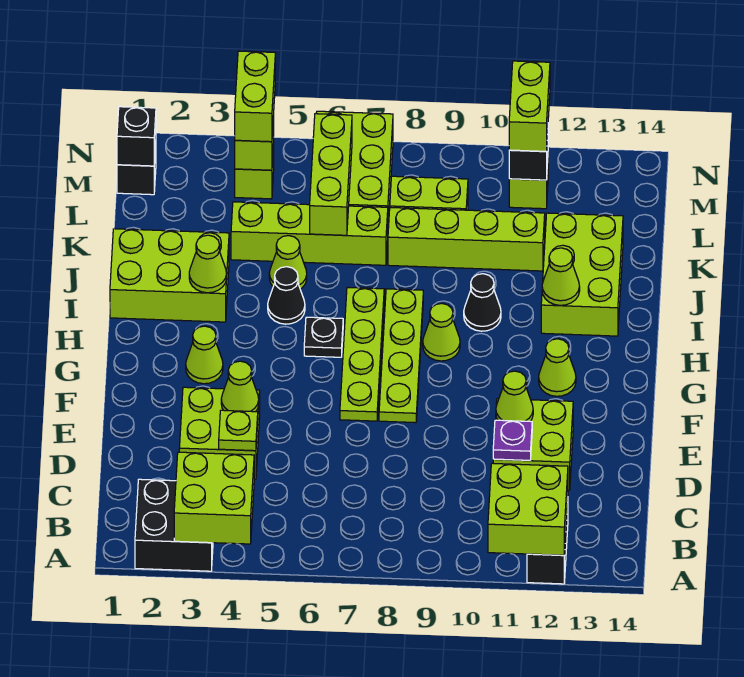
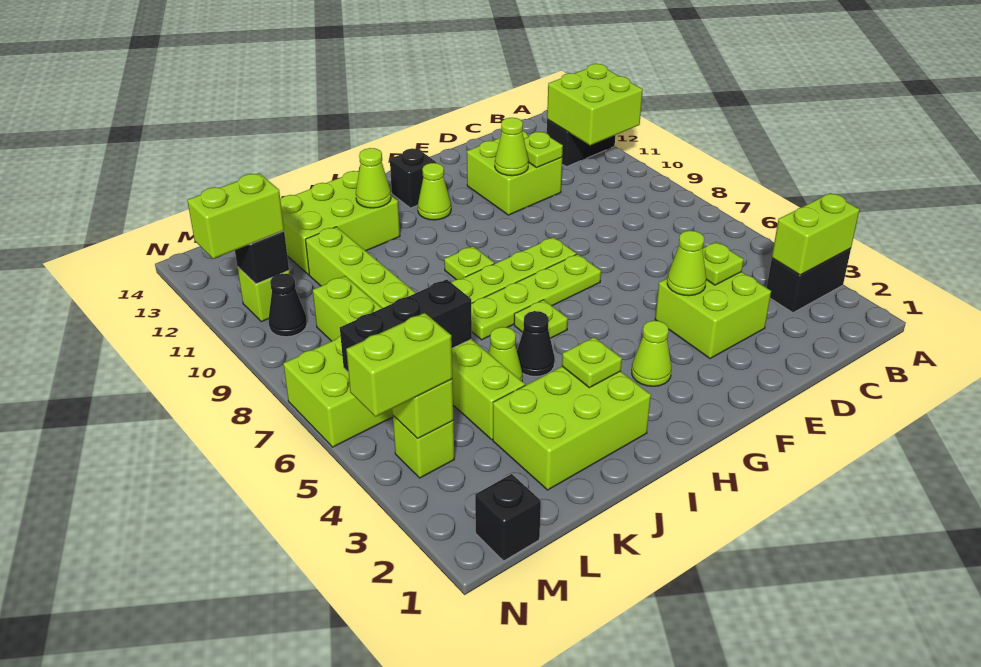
black 2x2 brick [135,479,213,571] -> black 1x2 brick [767,248,851,313]
lime 2x2 brick [174,452,254,544] -> lime 1x2 brick [772,193,860,275]
purple 1x1 plate [493,420,532,460] -> lime 1x1 plate [524,132,563,167]
black 1x1 plate [304,317,343,357] -> lime 1x1 plate [514,300,568,338]
lime 1x1 cone [423,304,460,361] -> lime 1x1 plate [444,246,494,280]
lime 2x3 brick [110,229,229,322] -> lime 2x3 brick turned to [493,367,651,490]
lime 1x1 cone [189,235,227,293] -> lime 1x1 plate [562,337,622,388]
black 1x1 cone [464,274,501,331] -> black 1x1 cone moved to [268,273,307,337]
lime 1x3 brick [310,114,352,235] -> black 1x3 brick [340,279,472,372]
black 1x1 brick [117,107,156,166] -> black 1x1 brick moved to [390,148,436,208]

